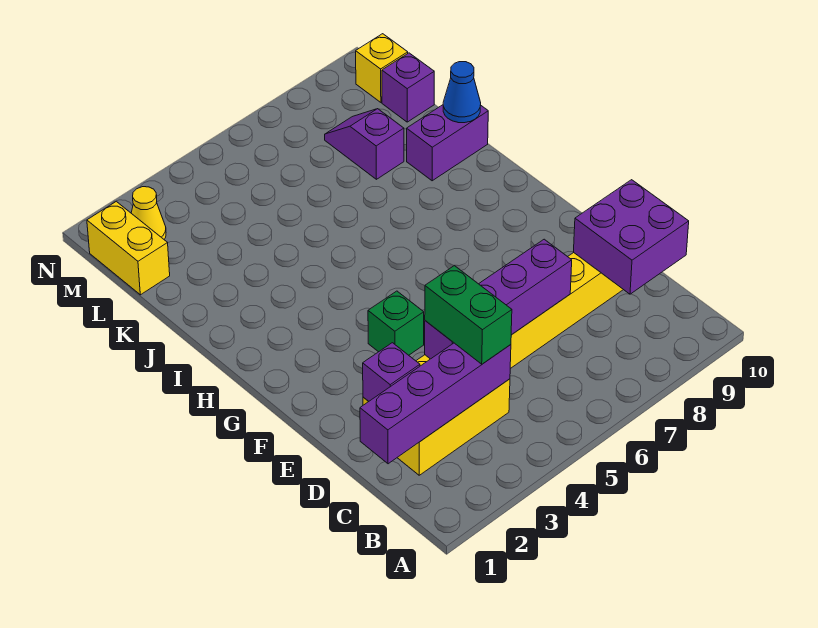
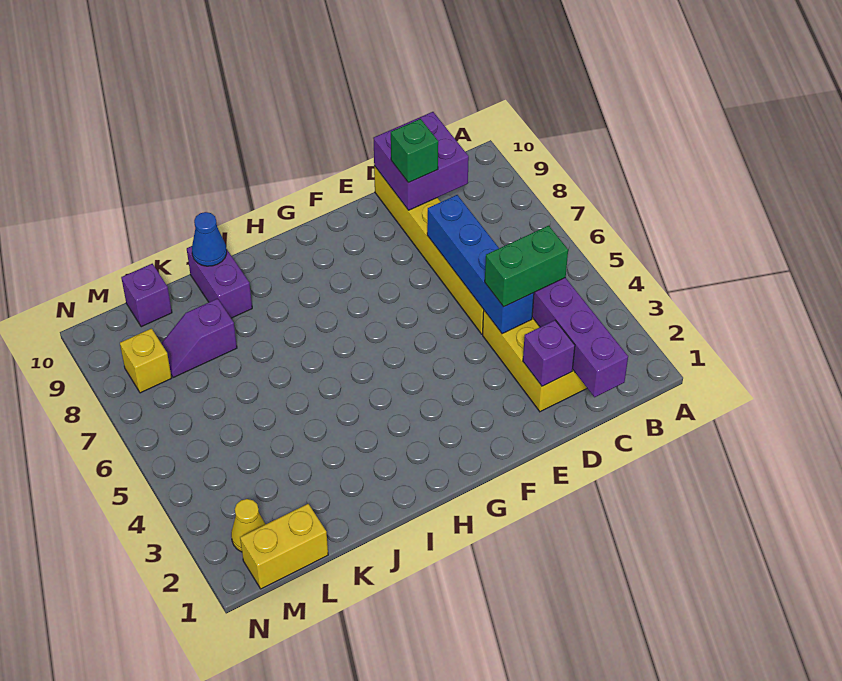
purple 1x4 brick [425,239,572,359] -> blue 1x4 brick [427,195,534,334]
green 1x1 brick [368,291,424,355] -> green 1x1 brick moved to [391,119,438,183]
yellow 1x1 brick [356,34,408,102] -> yellow 1x1 brick moved to [120,328,171,393]

